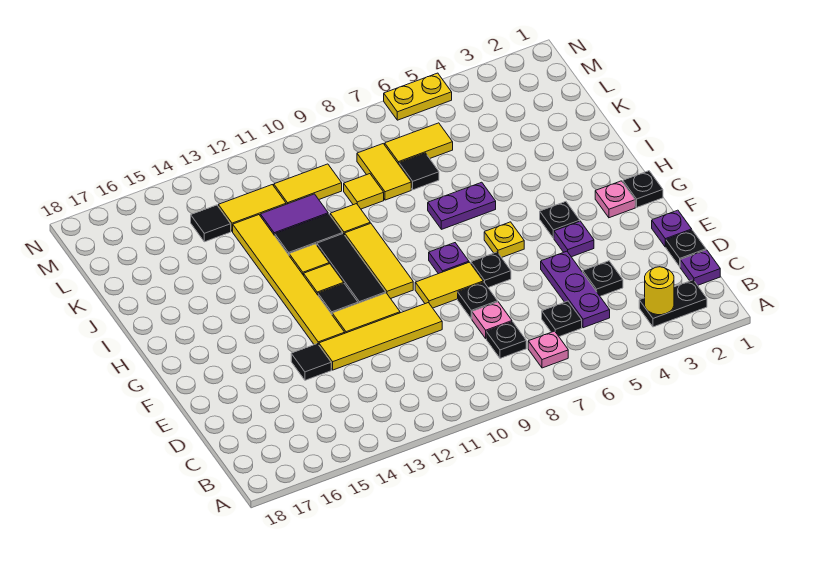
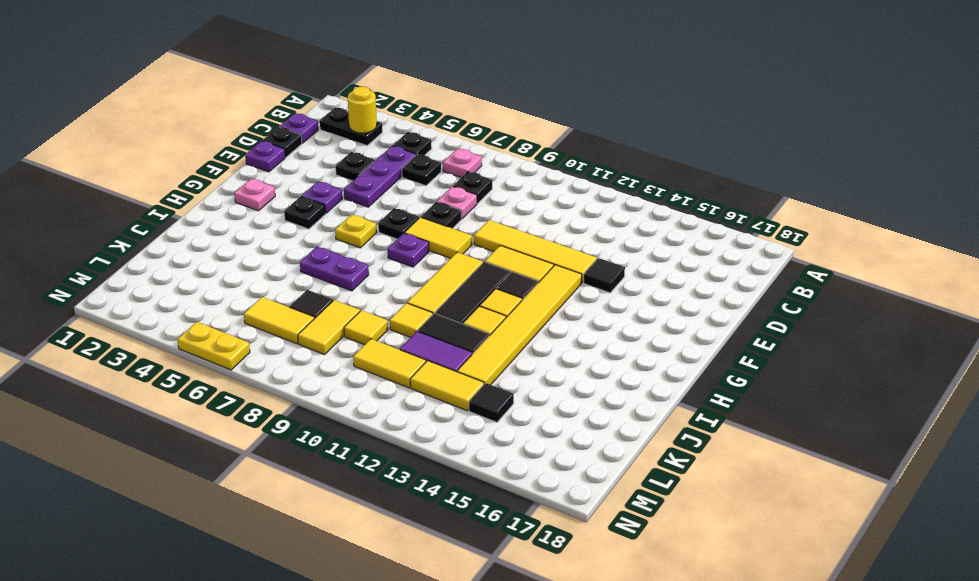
black 1x1 plate [623,171,663,207] -> black 1x1 plate moved to [393,132,432,155]

